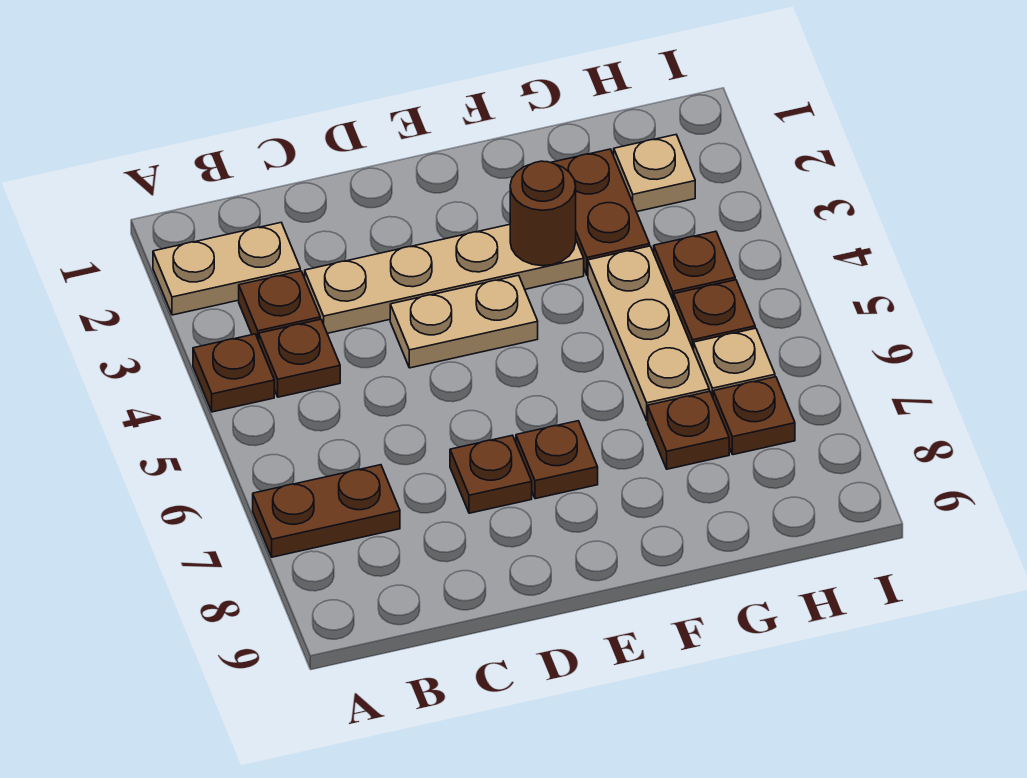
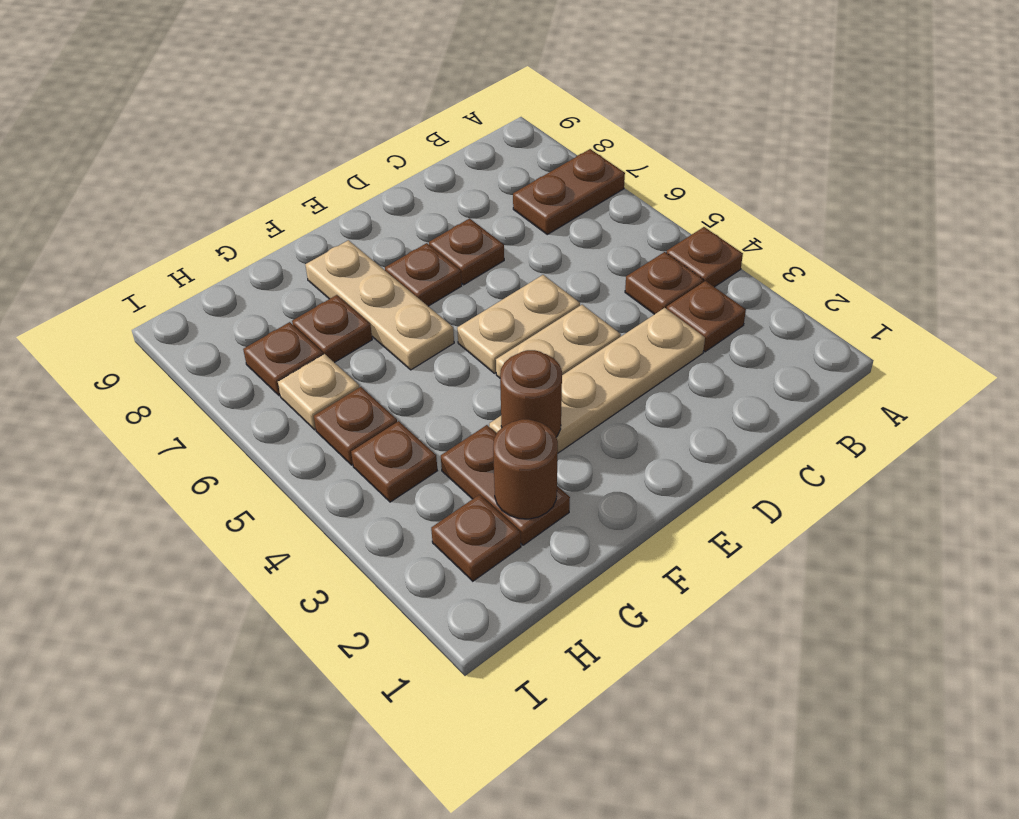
tan 1x2 plate [153,223,300,315] -> tan 1x2 plate moved to [457,275,580,373]
none -> brown 1x1 round brick [493,419,558,519]
tan 1x3 plate [588,246,709,421] -> tan 1x3 plate moved to [305,240,454,370]
tan 1x1 plate [614,135,695,212] -> brown 1x1 plate [431,495,521,581]

